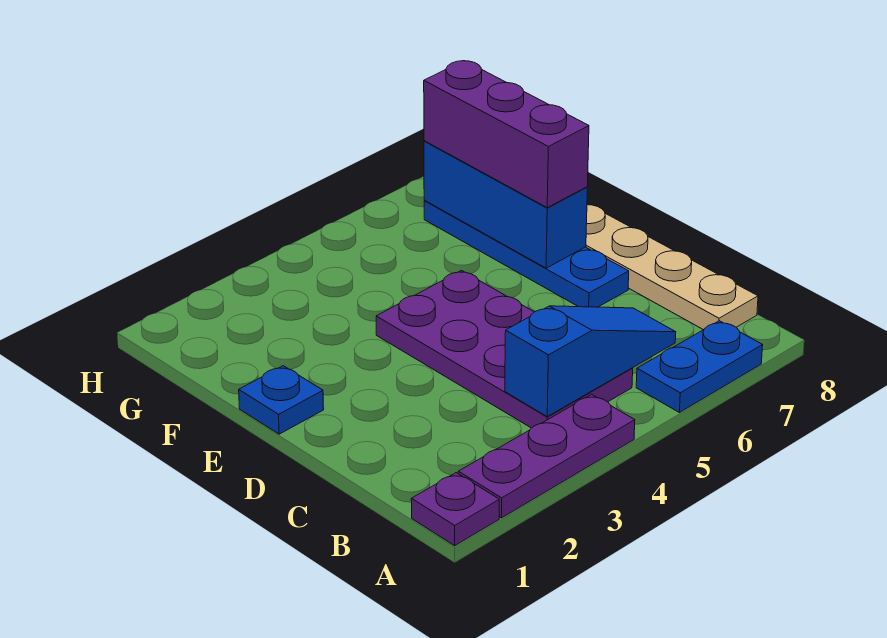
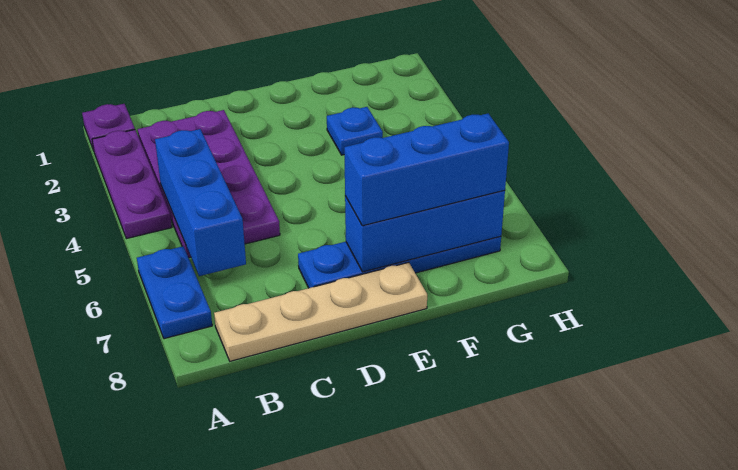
purple 2x4 plate [376,271,633,428] -> purple 2x4 plate turned to [138,110,280,258]
blue 1x3 slope [505,306,676,416] -> blue 1x3 brick [155,129,246,276]
blue 1x1 plate [239,366,324,434] -> blue 1x1 plate moved to [327,107,383,155]
purple 1x3 brick [424,61,589,208] -> blue 1x3 brick [344,114,509,226]

